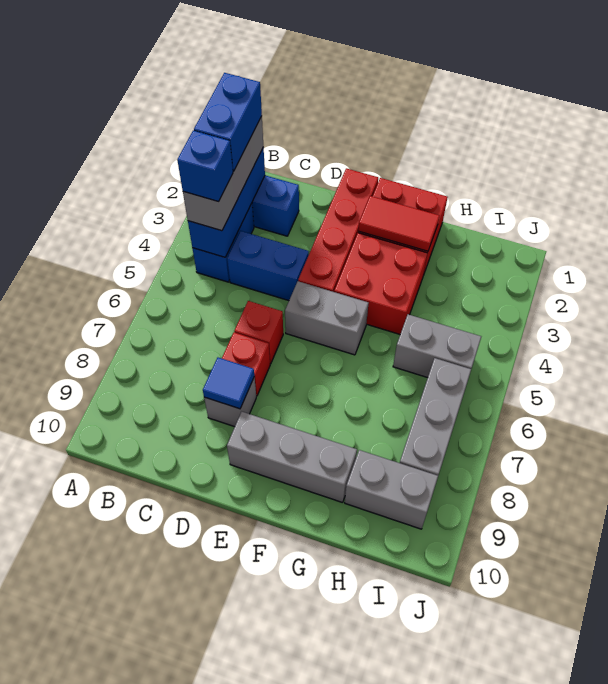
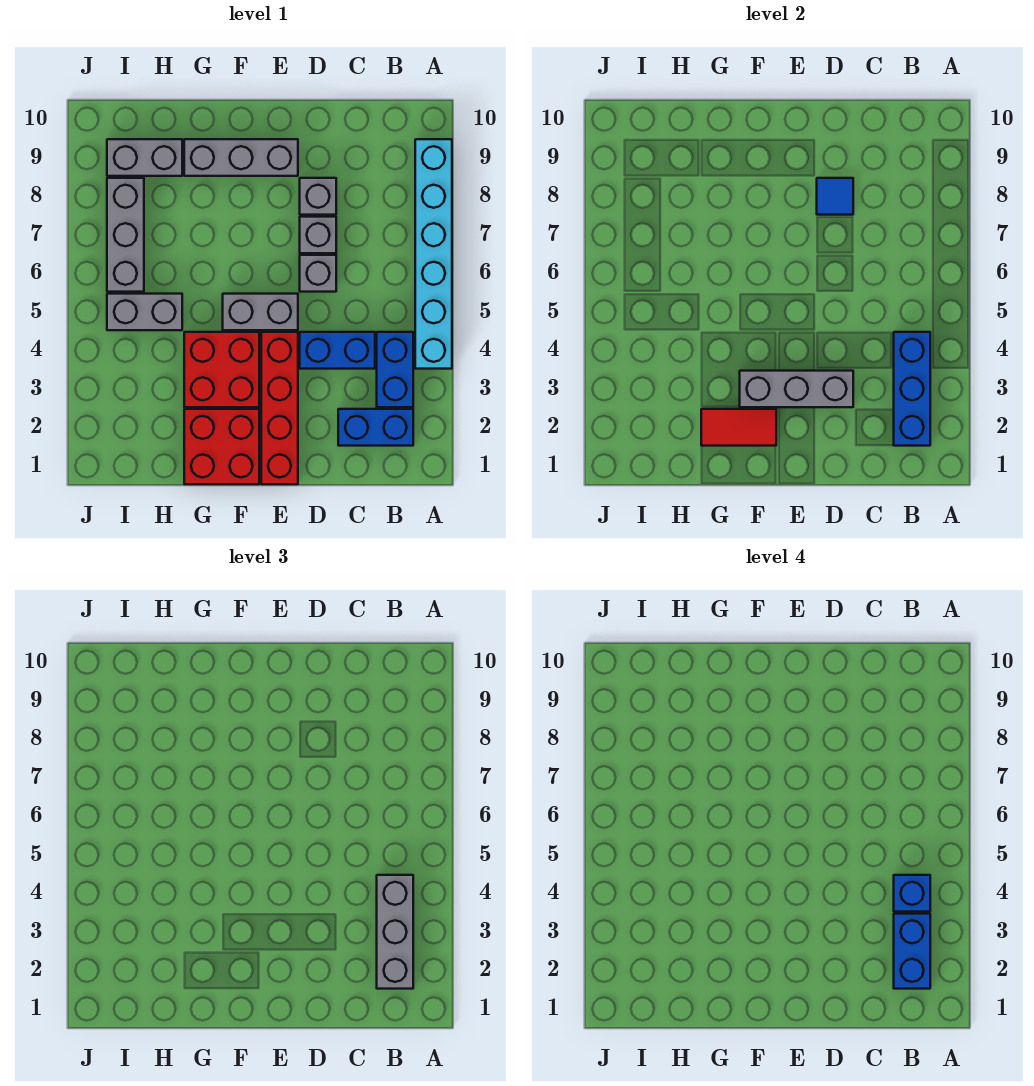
none -> cyan 1x6 brick [415,139,452,369]
none -> grey 1x3 brick [740,371,853,407]
red 1x1 brick [234,301,283,364] -> grey 1x1 brick [300,255,336,292]
red 1x1 brick [222,332,270,396] -> grey 1x1 brick [300,217,336,253]

